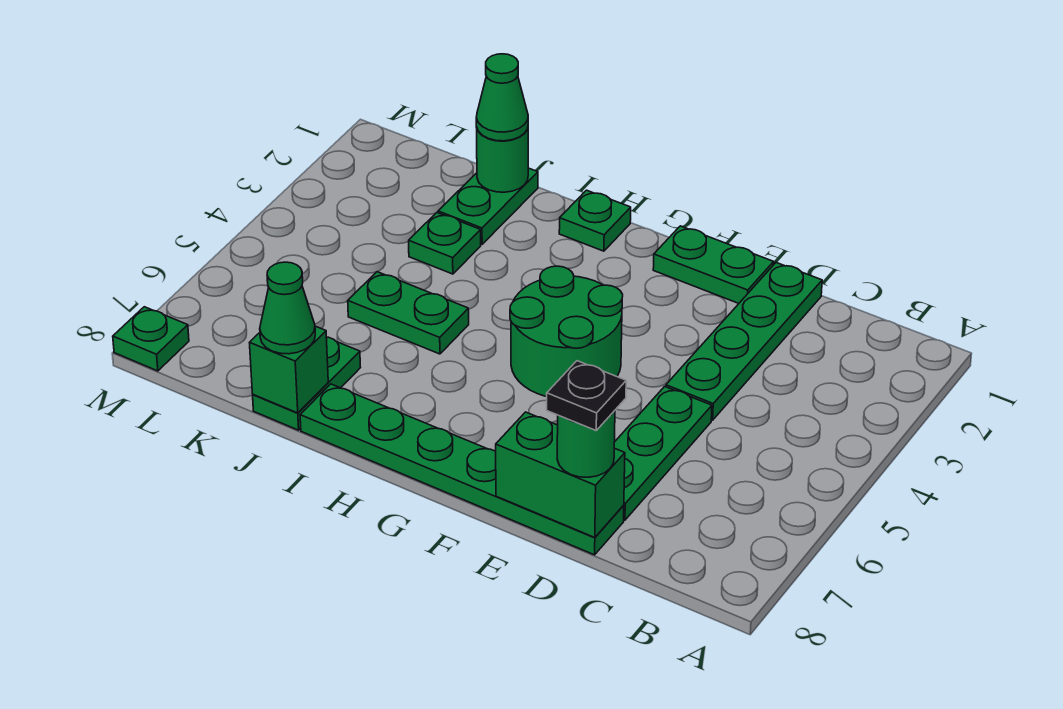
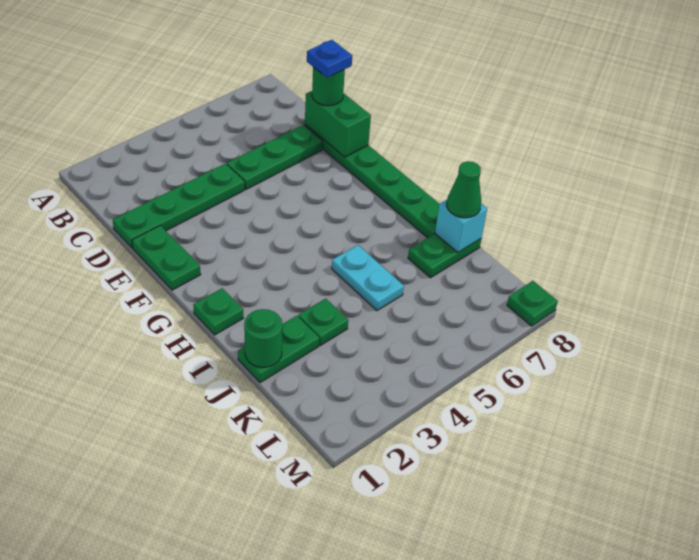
black 1x1 plate [547,361,626,430] -> blue 1x1 plate [307,40,352,78]
green 2x2 round brick [510,266,623,397] -> none
green 1x2 plate [348,272,469,354] -> cyan 1x2 plate [332,245,404,311]
green 1x1 cone [476,54,528,141] -> none
green 1x1 brick [249,326,328,413] -> cyan 1x1 brick [435,200,487,252]

